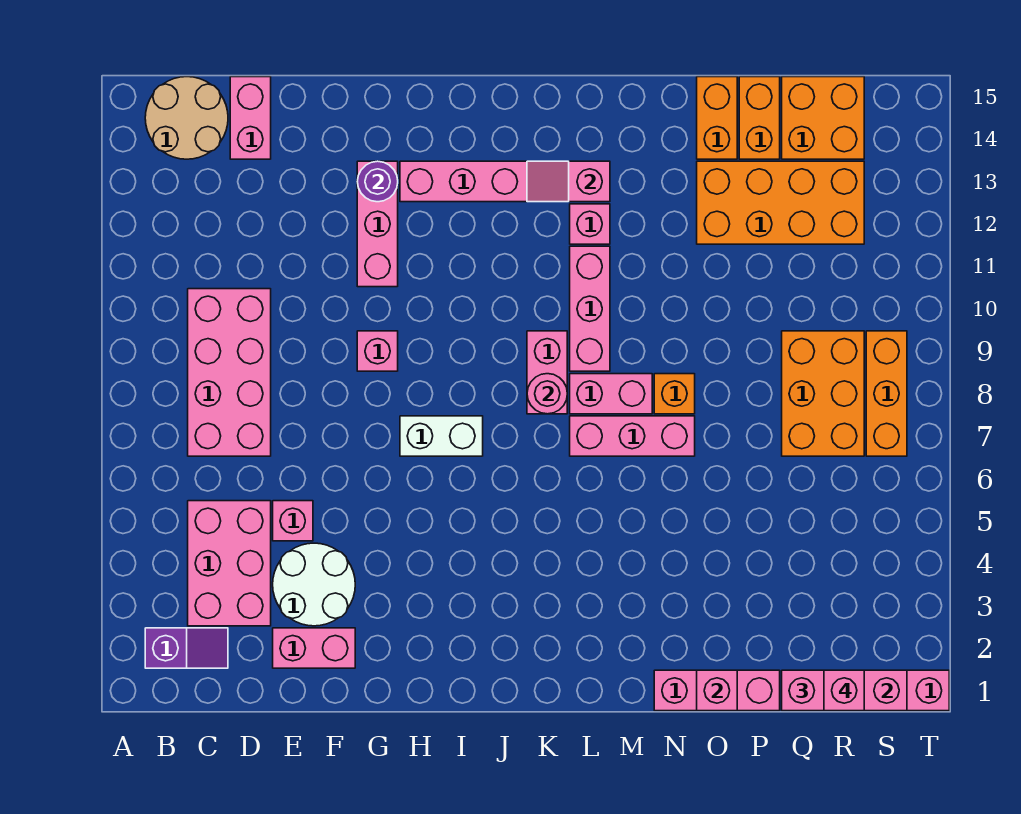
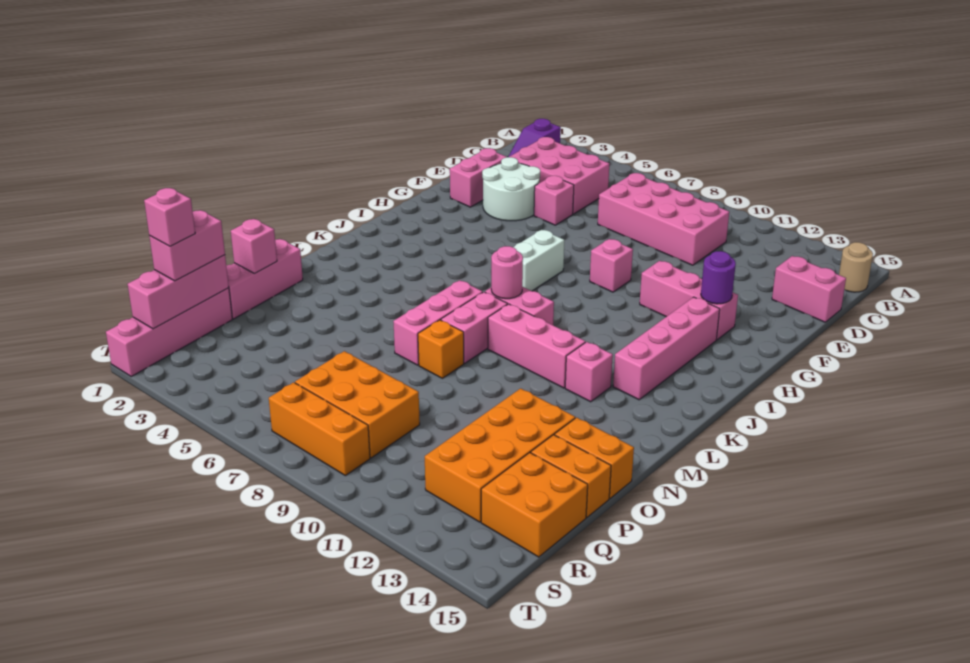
tan 2x2 round brick [145,77,228,159] -> tan 1x1 round brick [839,242,873,292]
pink 1x2 slope [527,161,610,202] -> none

